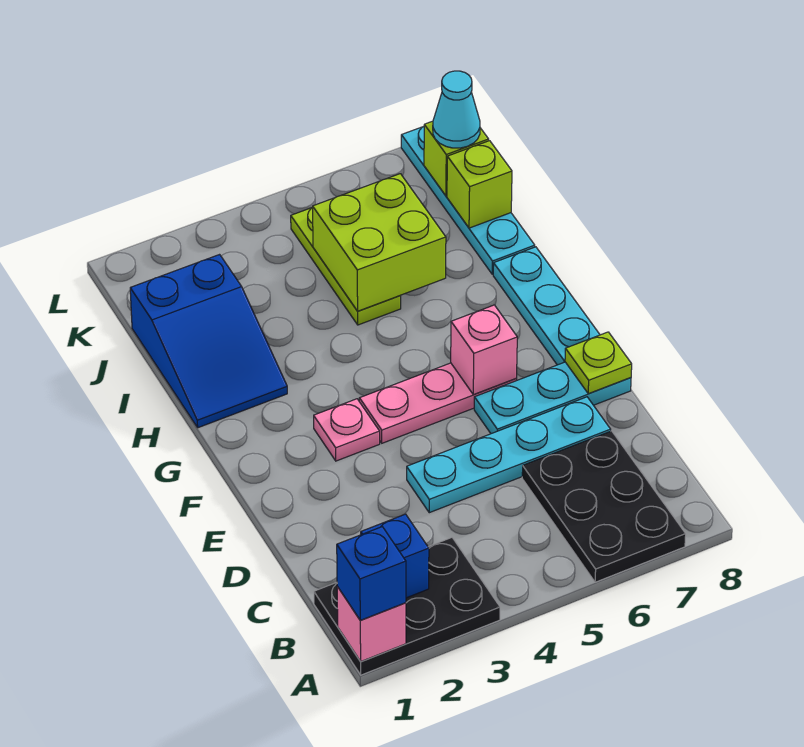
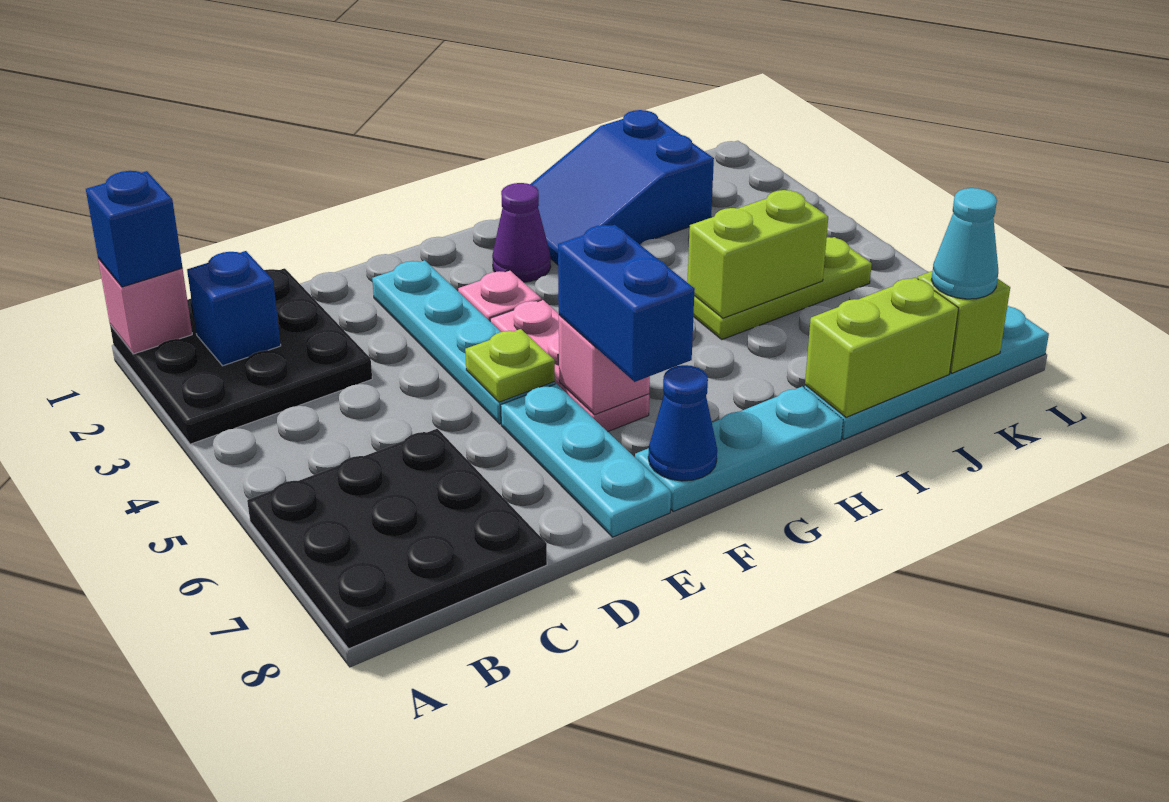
black 2x3 plate [314,538,500,675] -> black 3x3 plate [110,268,372,444]
black 2x3 plate [522,431,686,582] -> black 3x3 plate [247,429,547,649]
cyan 1x4 plate [407,397,611,513] -> cyan 1x4 plate moved to [372,260,555,424]
lime 1x1 plate [565,332,632,394] -> lime 1x1 plate moved to [465,329,555,402]
none -> blue 1x2 brick [558,225,695,382]
none -> blue 1x1 cone [648,365,717,481]
none -> purple 1x1 cone [492,183,551,282]
lime 2x2 brick [312,174,446,311] -> lime 1x2 brick [687,190,828,318]
lime 1x1 brick [447,141,512,228] -> lime 1x2 brick [805,278,959,417]

